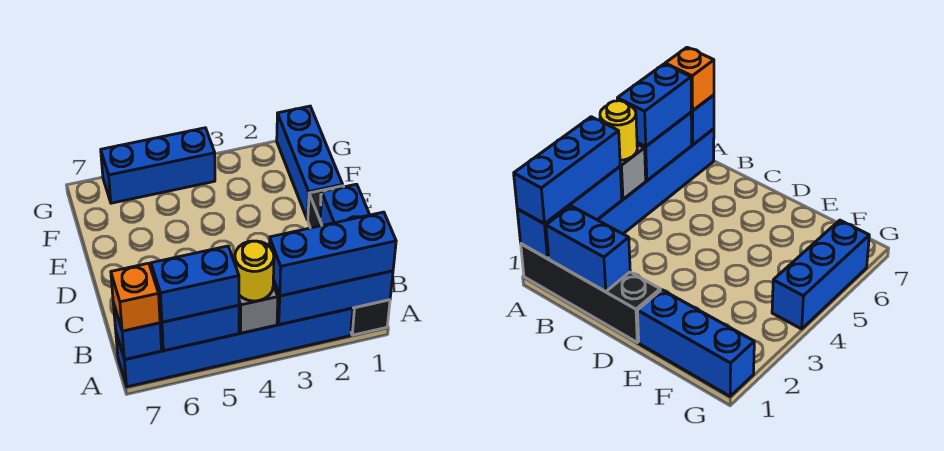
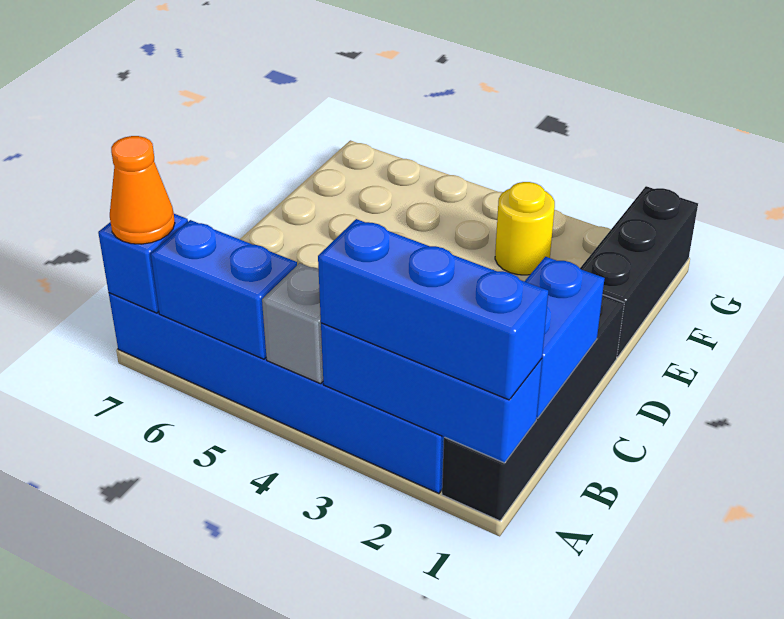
yellow 1x1 round brick [235,241,274,301] -> yellow 1x1 round brick moved to [495,182,555,275]
blue 1x2 brick [151,246,239,322] -> none
orange 1x1 brick [111,263,160,331] -> orange 1x1 cone [110,136,175,244]
blue 1x3 brick [277,106,343,220] -> black 1x3 brick [580,186,698,357]
blue 1x3 brick [101,128,215,203] -> none

